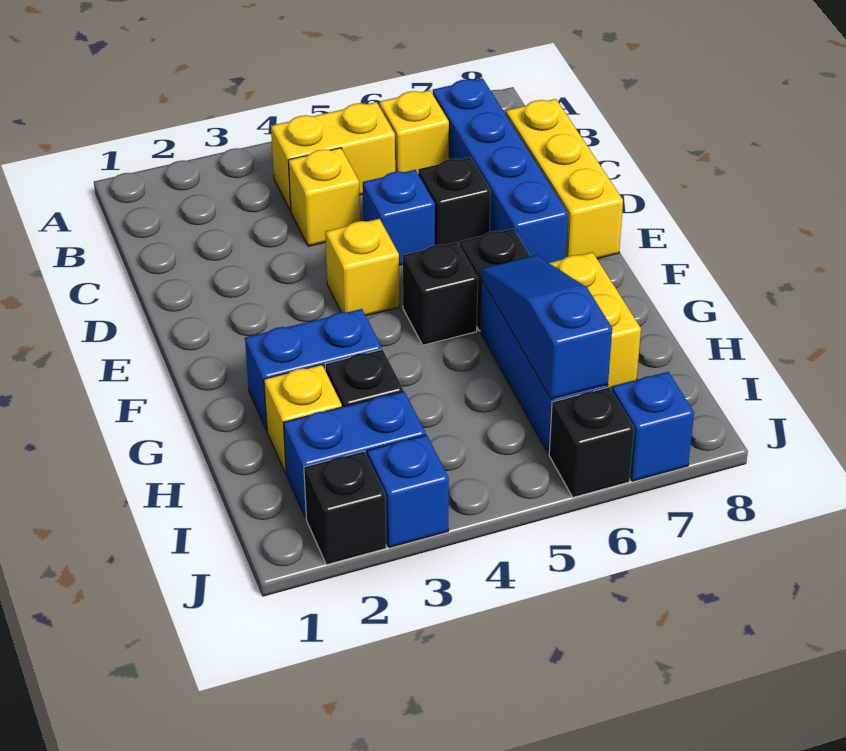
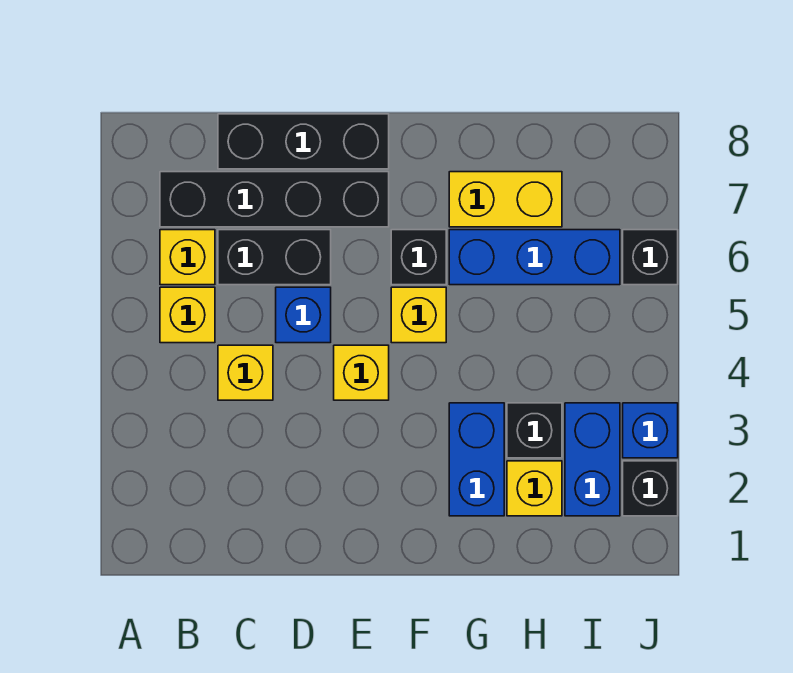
yellow 1x2 brick [271,102,395,211] -> yellow 1x1 brick [160,287,215,343]
blue 1x4 brick [433,78,568,263] -> black 1x4 brick [160,172,389,227]
yellow 1x3 brick [506,99,623,259] -> black 1x3 brick [218,114,389,169]
black 1x1 brick [418,157,491,246] -> black 1x2 brick [218,230,331,285]
black 1x1 brick [403,242,478,345] -> yellow 1x1 brick [391,287,446,343]
blue 1x3 slope [482,255,612,399] -> none
blue 1x1 brick [612,372,694,481] -> none

